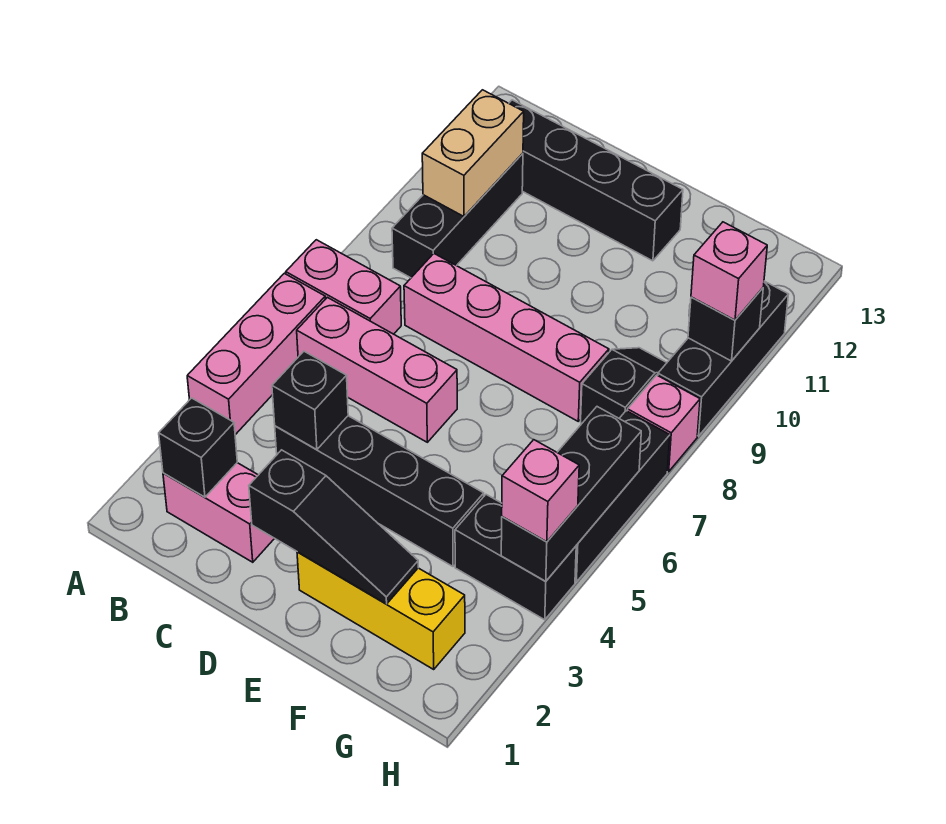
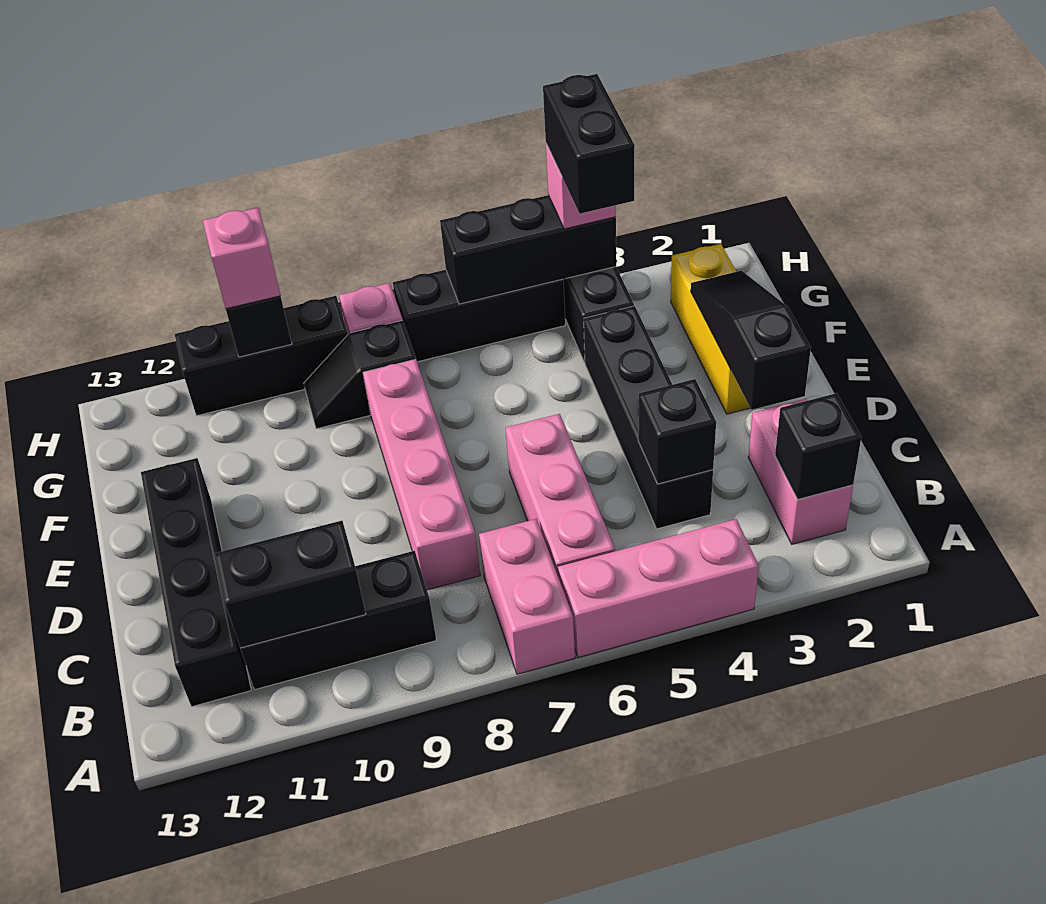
tan 1x2 brick [422,90,524,216] -> black 1x2 brick [215,521,366,648]
none -> black 1x2 brick [543,74,635,214]

